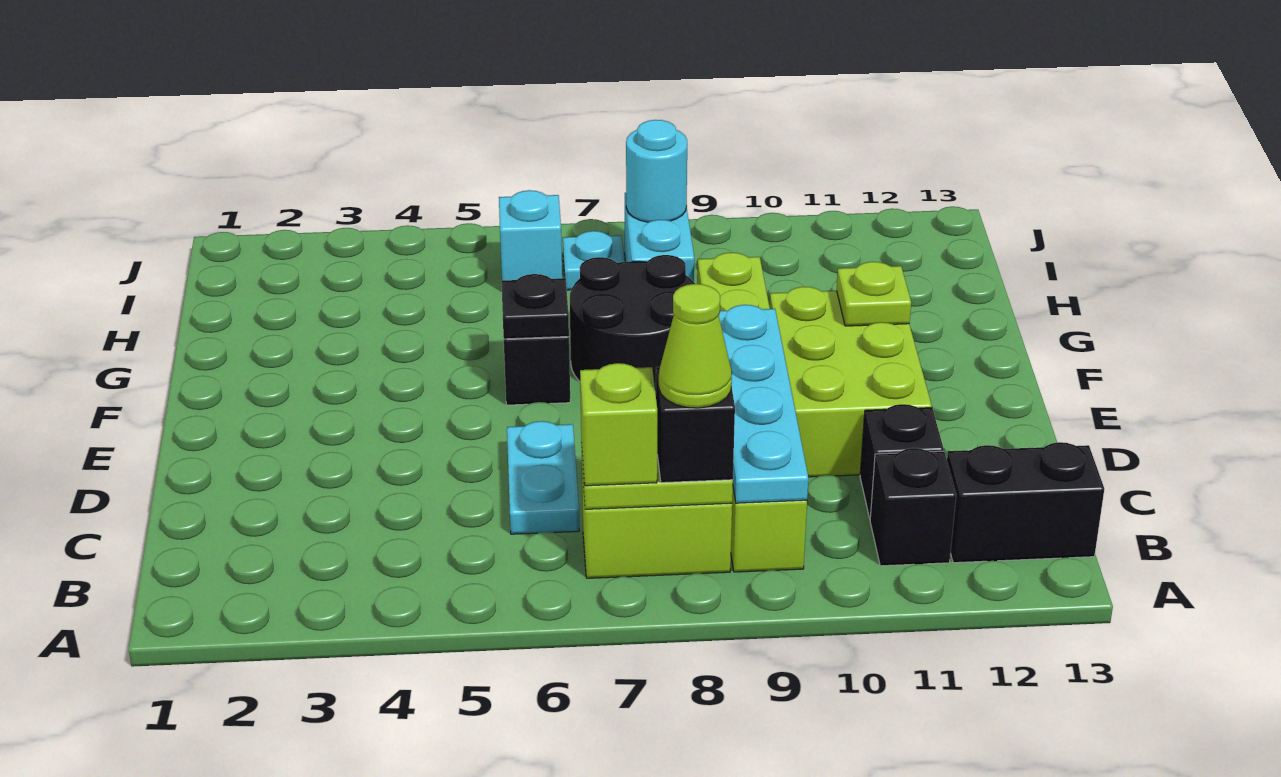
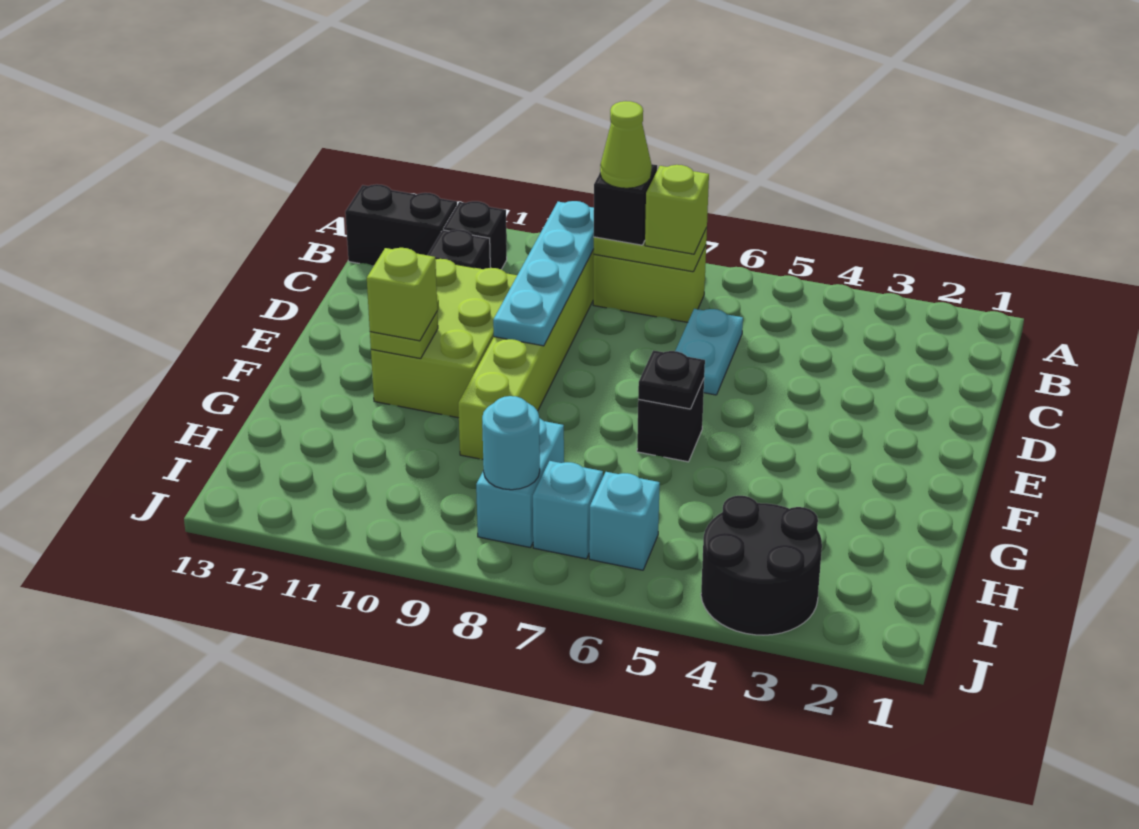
black 2x2 round brick [570,255,695,394] -> black 2x2 round brick moved to [701,496,822,635]
none -> lime 1x1 brick [367,248,437,341]
cyan 1x1 plate [563,231,625,290] -> cyan 1x1 brick [533,461,603,559]

